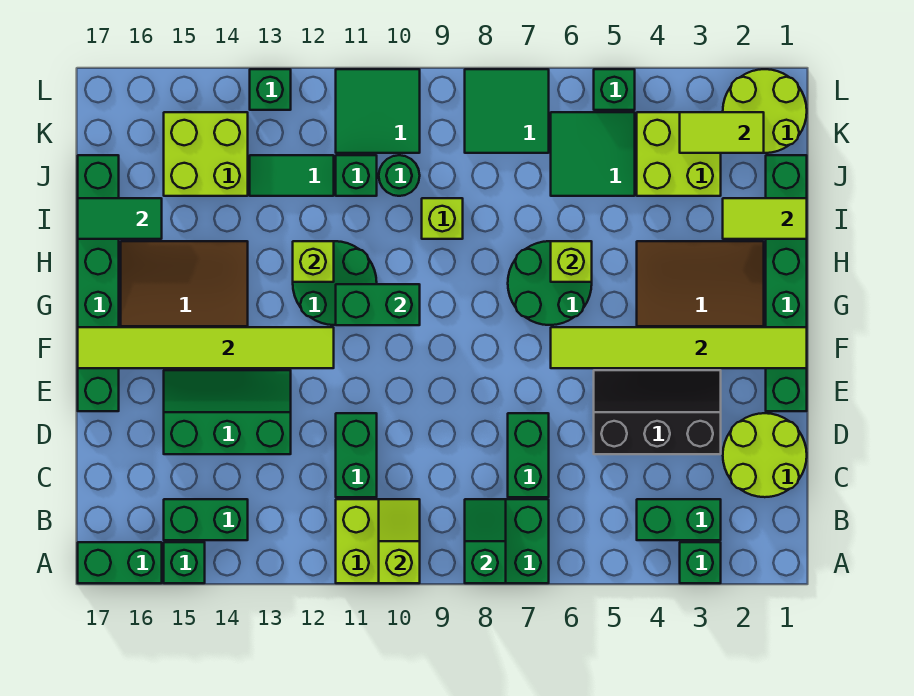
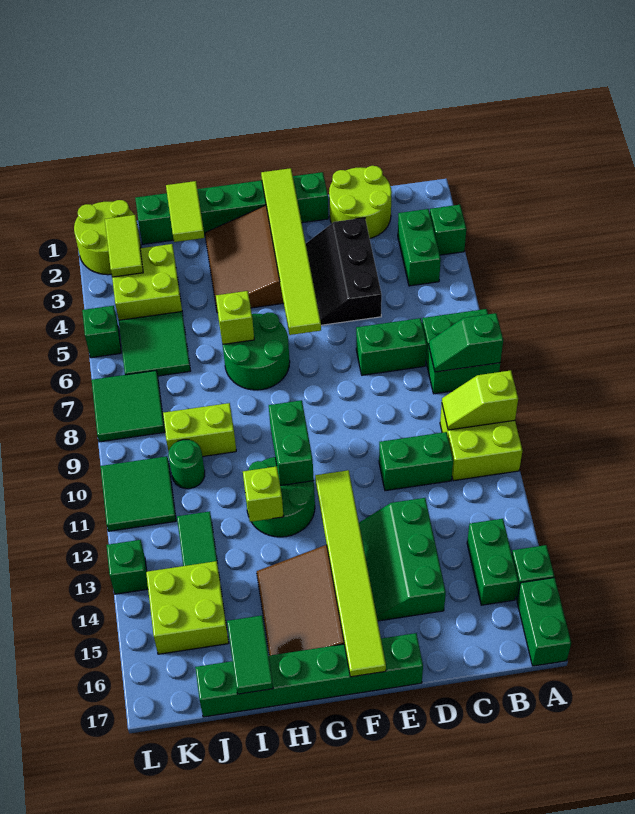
lime 1x1 brick [422,198,463,239] -> lime 1x2 brick [163,403,236,457]
green 1x1 brick [336,155,377,196] -> none

